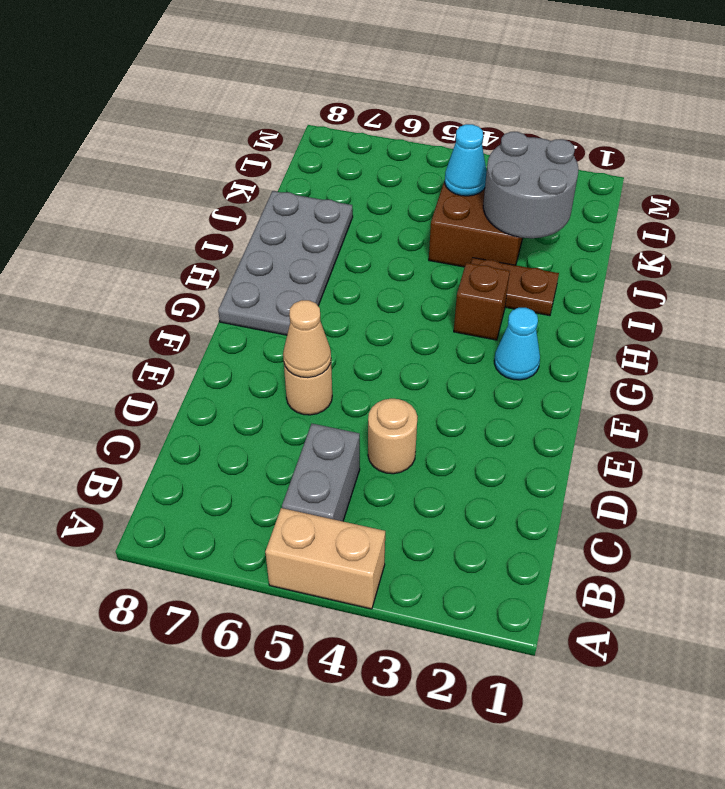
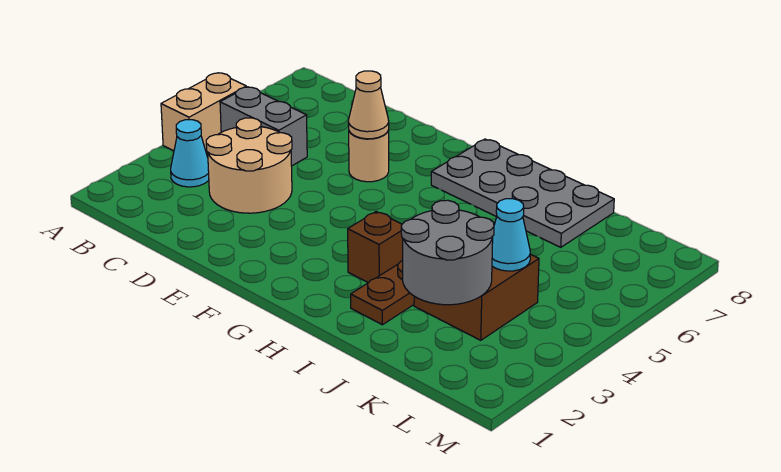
tan 1x1 round brick [368,399,418,474] -> tan 2x2 round brick [206,118,292,213]
cyan 1x1 cone [494,308,540,380] -> cyan 1x1 cone moved to [171,120,209,187]

